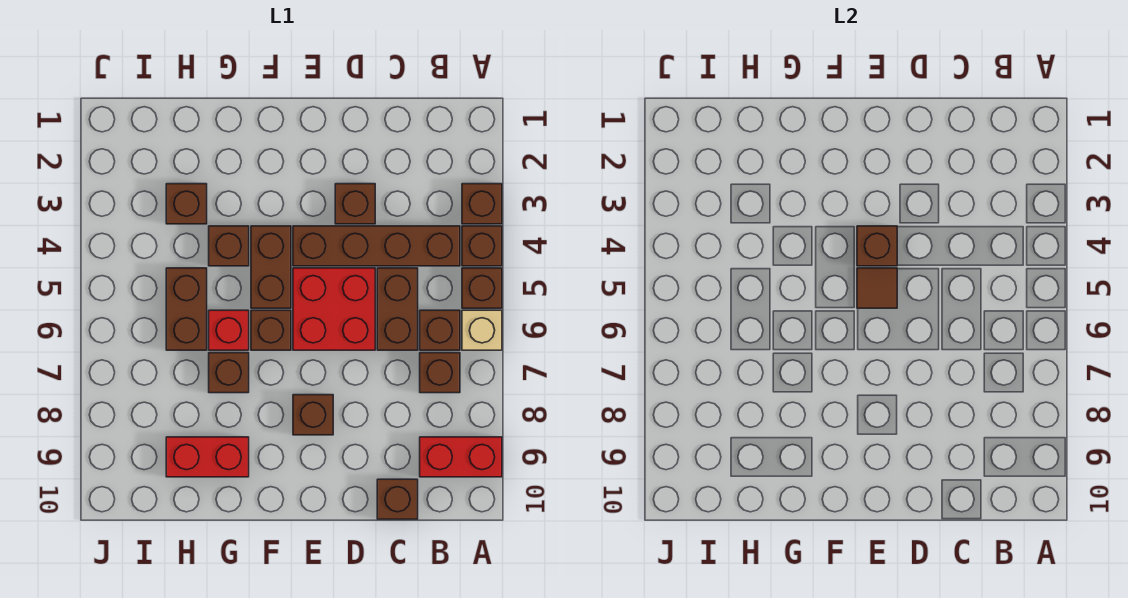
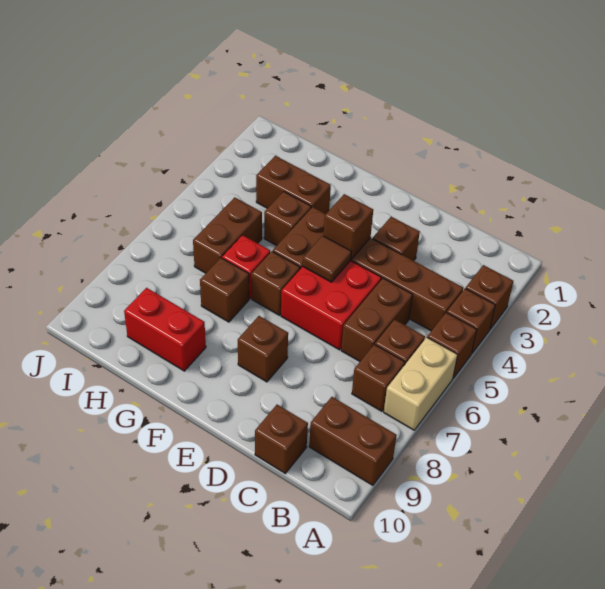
tan 1x1 brick [462,310,502,350] -> tan 1x2 brick [384,337,458,430]
red 1x2 brick [420,437,502,477] -> brown 1x2 brick [309,397,397,485]
brown 1x1 brick [166,184,207,224] -> brown 1x2 brick [256,156,331,214]

